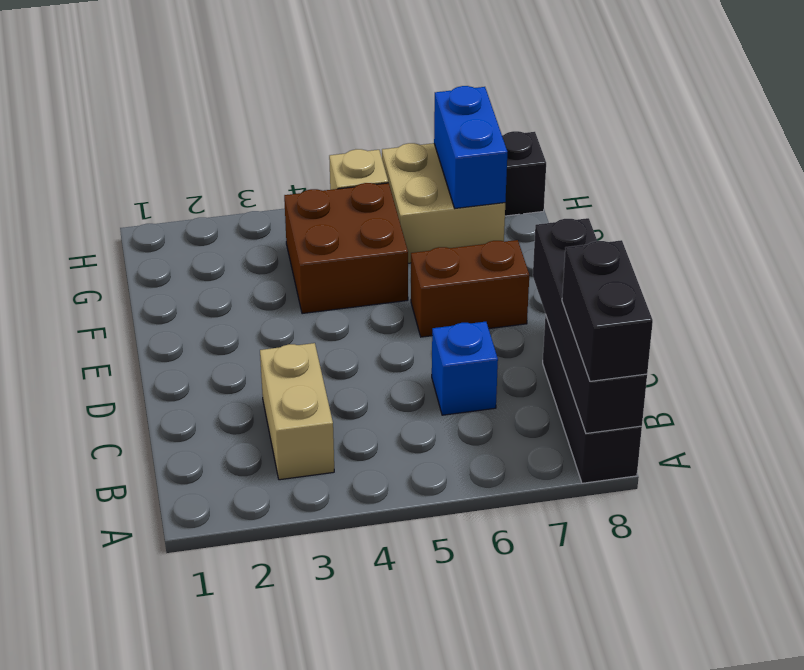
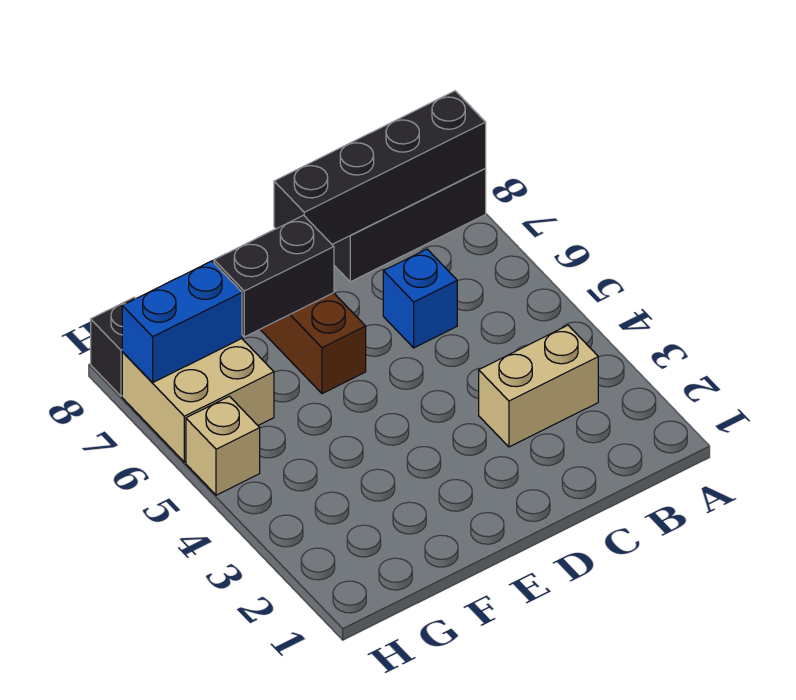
black 1x2 brick [562,240,653,381] -> black 1x2 brick moved to [214,215,334,337]
brown 2x2 brick [284,183,408,314] -> none

